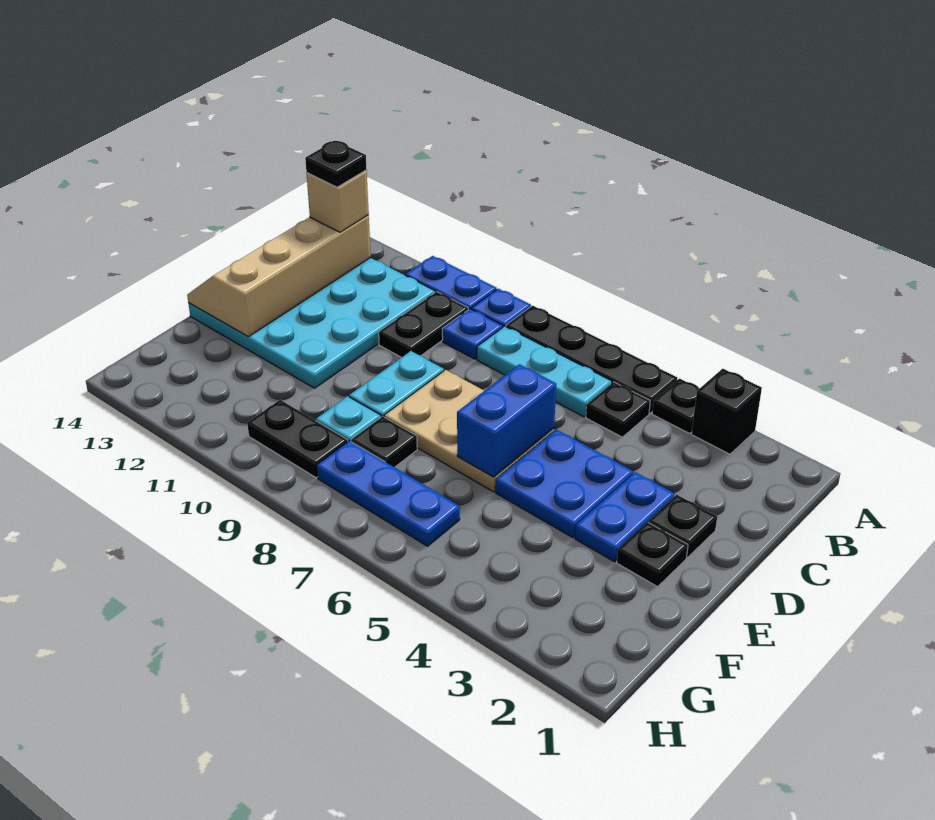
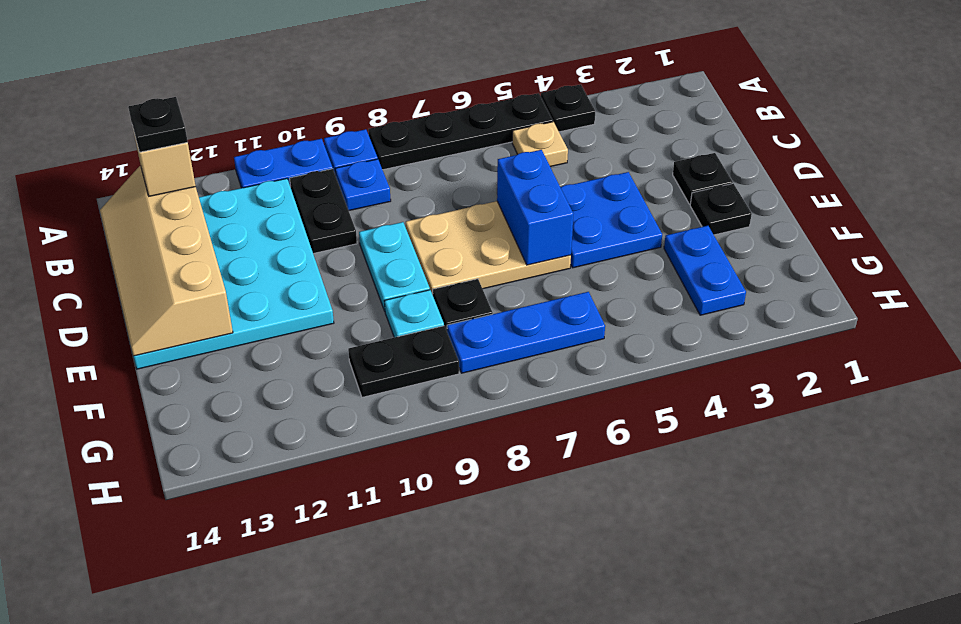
black 1x1 brick [692,369,762,454] -> none
black 1x1 plate [586,382,650,437] -> tan 1x1 plate [512,122,568,167]
cyan 1x3 plate [477,326,612,417] -> none
blue 1x2 plate [575,472,675,562] -> blue 1x2 plate moved to [664,226,746,315]

